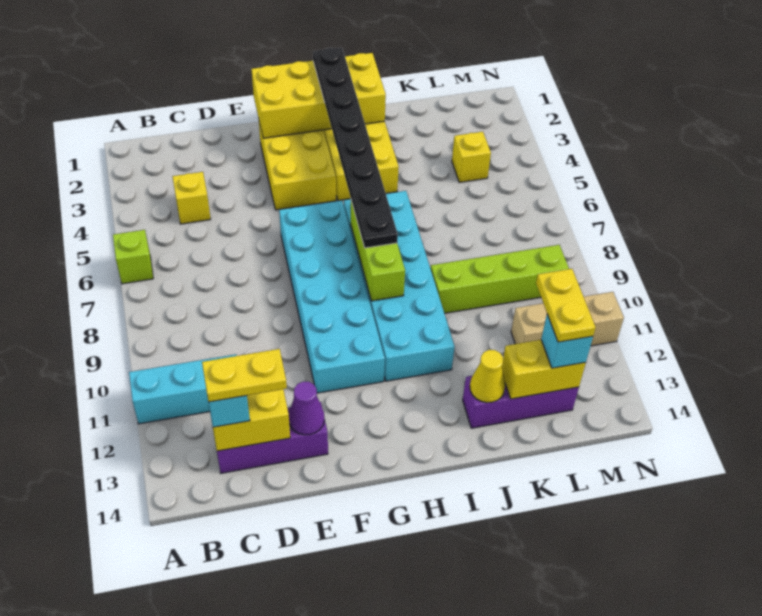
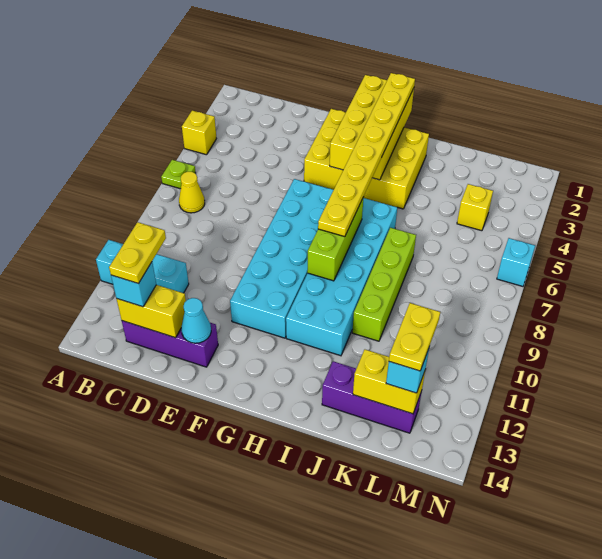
lime 1x1 brick [113,230,153,284] -> lime 1x1 plate [161,160,196,189]
yellow 1x1 brick [172,172,211,224] -> yellow 1x1 brick moved to [182,111,216,155]
yellow 1x2 plate [202,349,287,402] -> yellow 1x2 plate turned to [109,222,166,284]
purple 1x1 cone [289,382,324,435] -> cyan 1x1 cone [181,298,211,343]
yellow 2x4 brick [251,53,386,138] -> yellow 2x4 brick turned to [330,75,414,180]
black 1x8 plate [313,47,398,248] -> yellow 1x8 plate [318,73,415,237]
lime 1x4 brick [431,245,569,313] -> lime 1x4 brick turned to [352,228,416,341]
yellow 1x1 cone [470,350,505,403] -> yellow 1x1 cone moved to [179,172,205,213]
tan 1x3 brick [511,292,624,346] -> none
none -> cyan 1x1 brick [497,238,535,286]

